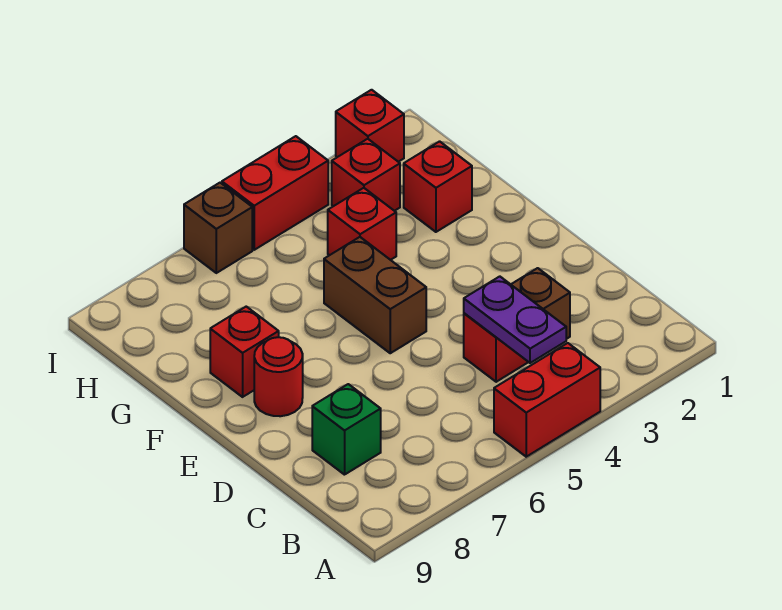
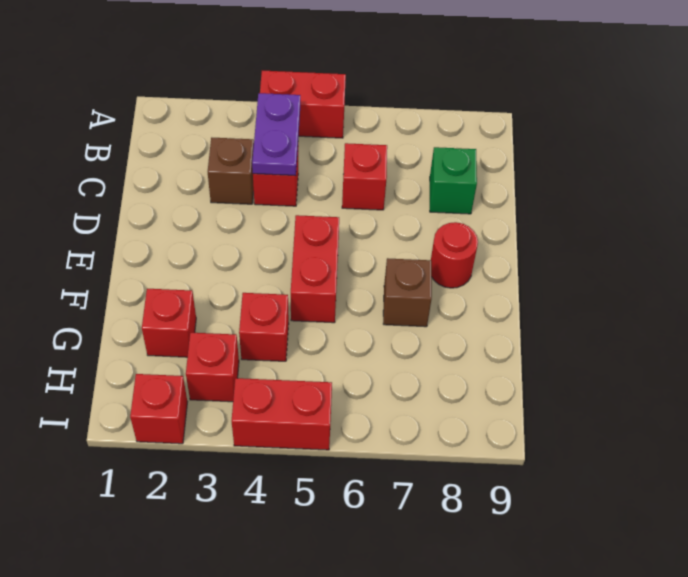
brown 1x2 brick [324,237,426,353] -> red 1x2 brick [291,215,339,323]
red 1x1 brick [210,307,279,397] -> red 1x1 brick moved to [342,143,387,210]
brown 1x1 brick [184,183,252,273] -> brown 1x1 brick moved to [383,258,432,327]

